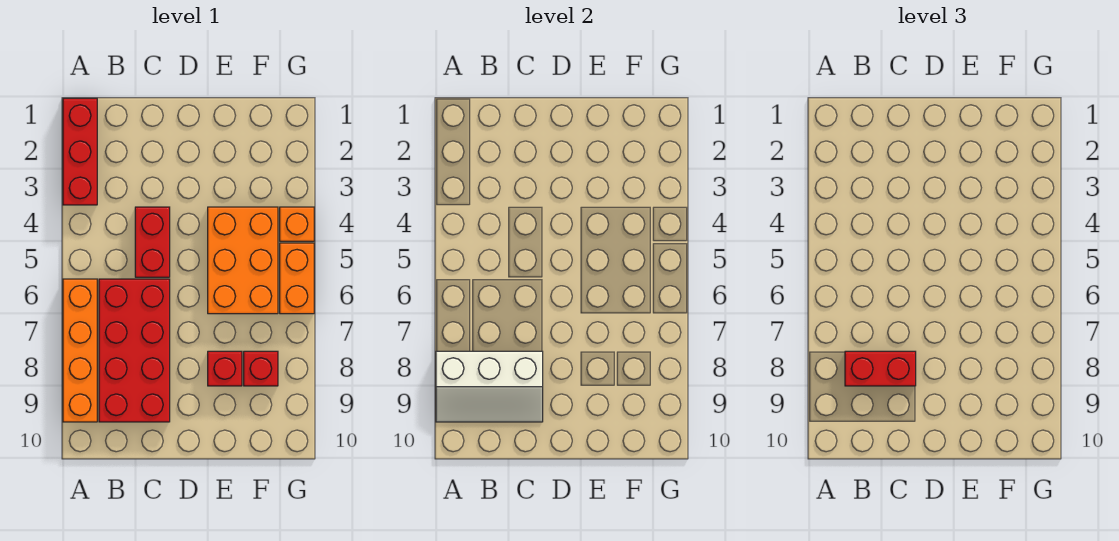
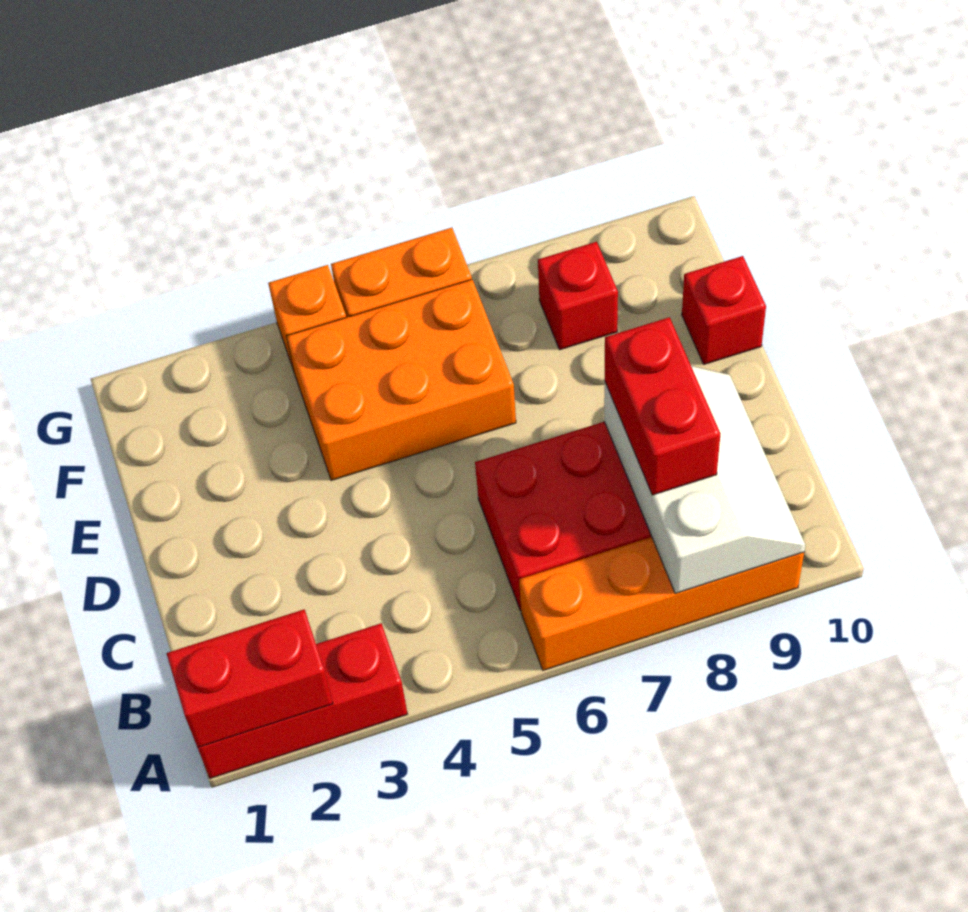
red 1x2 brick [135,207,170,277] -> red 1x2 brick moved to [166,610,333,748]
red 1x1 brick [208,351,242,386] -> red 1x1 brick moved to [682,256,766,364]

